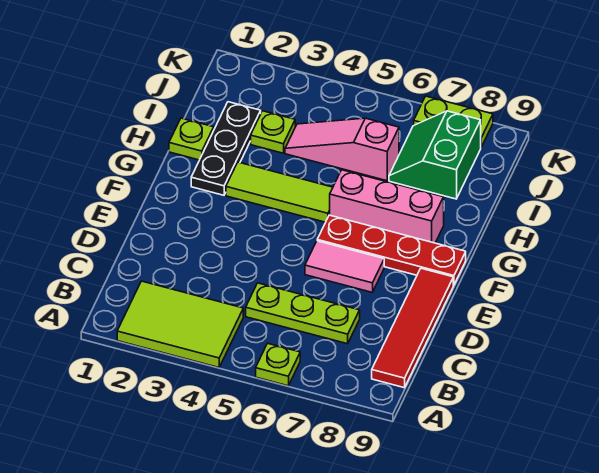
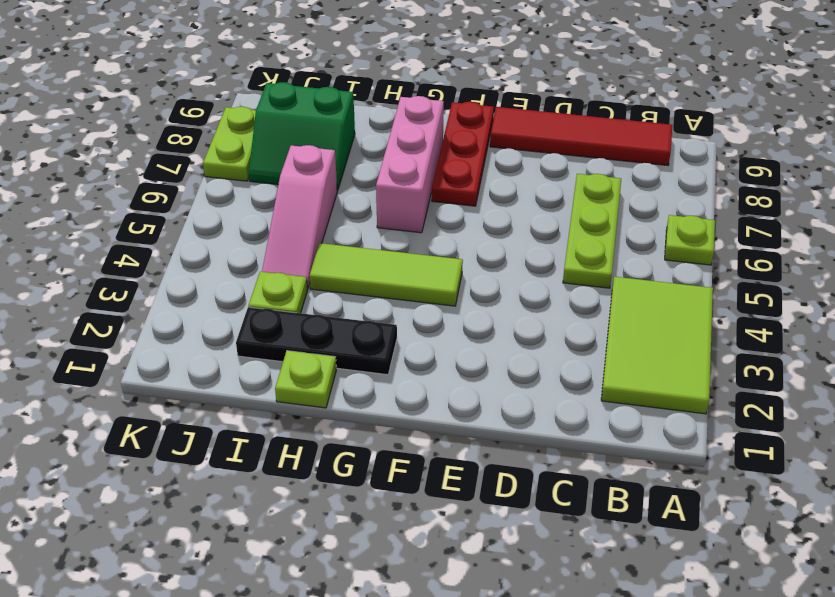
pink 1x2 tile [305,241,384,292] -> none
red 1x4 plate [317,215,466,285] -> red 1x3 plate [432,102,494,206]
lime 1x3 tile [226,162,333,222] -> lime 1x3 tile turned to [309,243,463,306]

